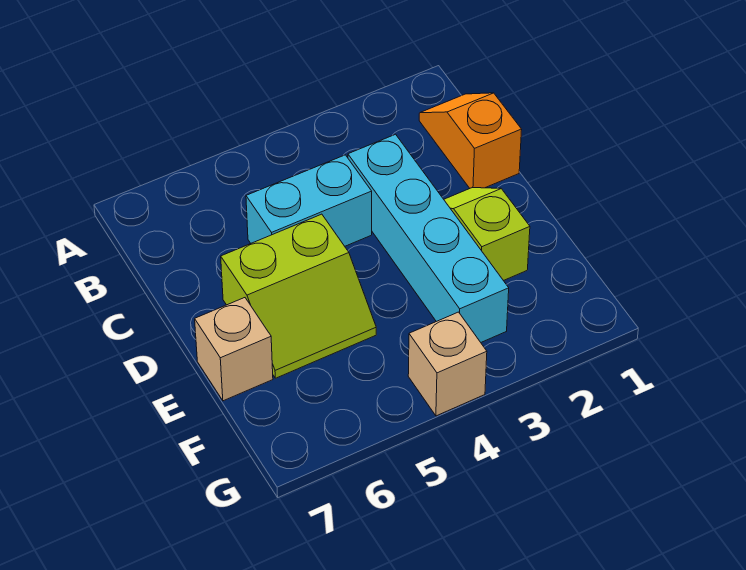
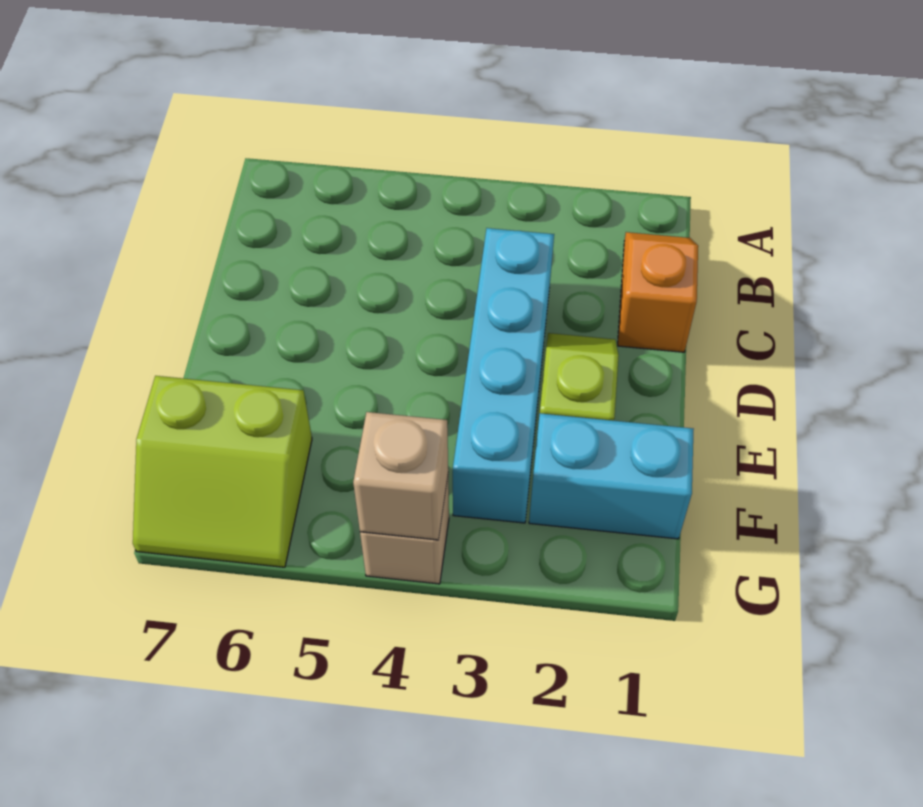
cyan 1x2 brick [246,155,372,246] -> cyan 1x2 brick moved to [529,413,694,539]
lime 2x2 slope [221,214,376,378] -> lime 2x2 slope moved to [133,376,312,567]
tan 1x1 brick [195,298,273,401] -> tan 1x1 brick moved to [353,412,448,540]

